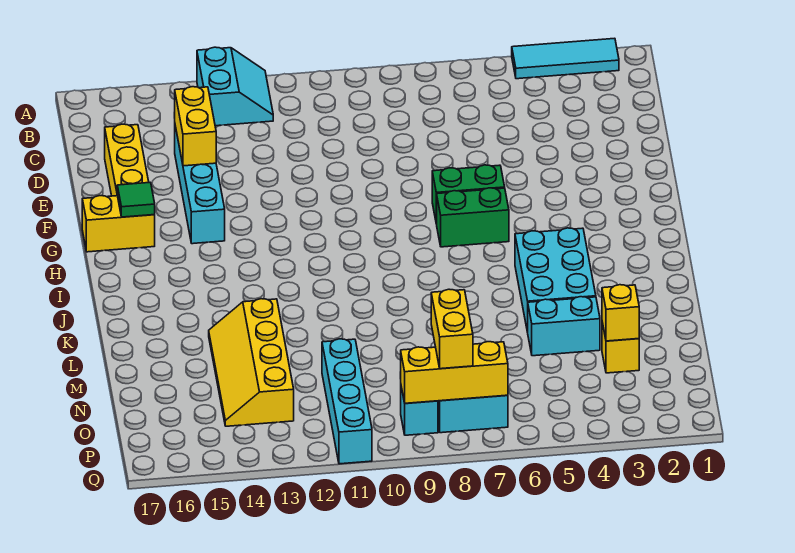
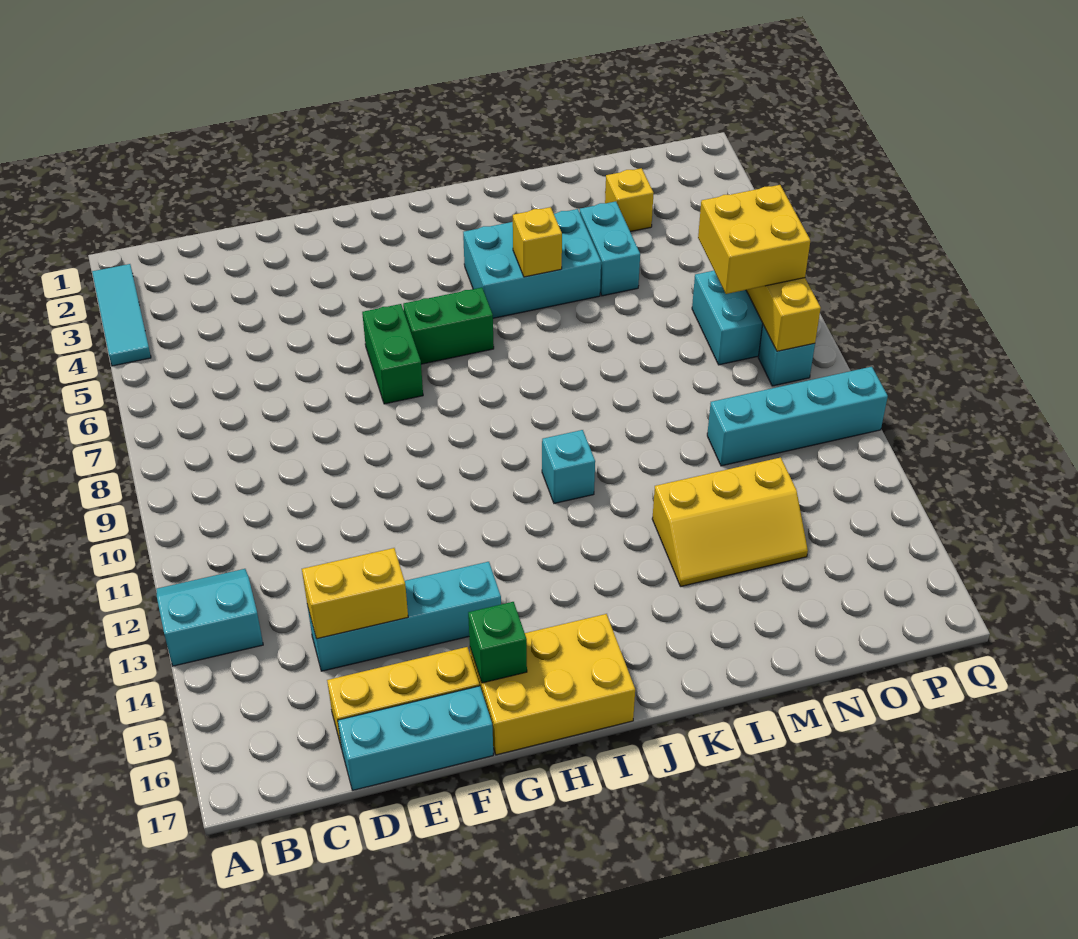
none -> cyan 1x3 brick [338,686,493,790]
yellow 1x2 brick [82,196,155,252] -> yellow 2x3 brick [470,614,635,755]
green 1x1 tile [117,183,155,217] -> green 1x1 brick [468,602,527,683]
green 1x2 brick [437,188,509,247] -> green 1x2 brick turned to [403,287,494,364]
none -> cyan 1x1 brick [542,430,595,503]
yellow 2x4 slope [209,299,294,426] -> yellow 2x3 slope [652,457,808,587]
yellow 1x1 brick [602,285,639,341] -> yellow 1x1 brick moved to [513,207,562,277]
yellow 1x2 brick [431,289,473,369] -> yellow 2x2 brick [698,185,810,294]

